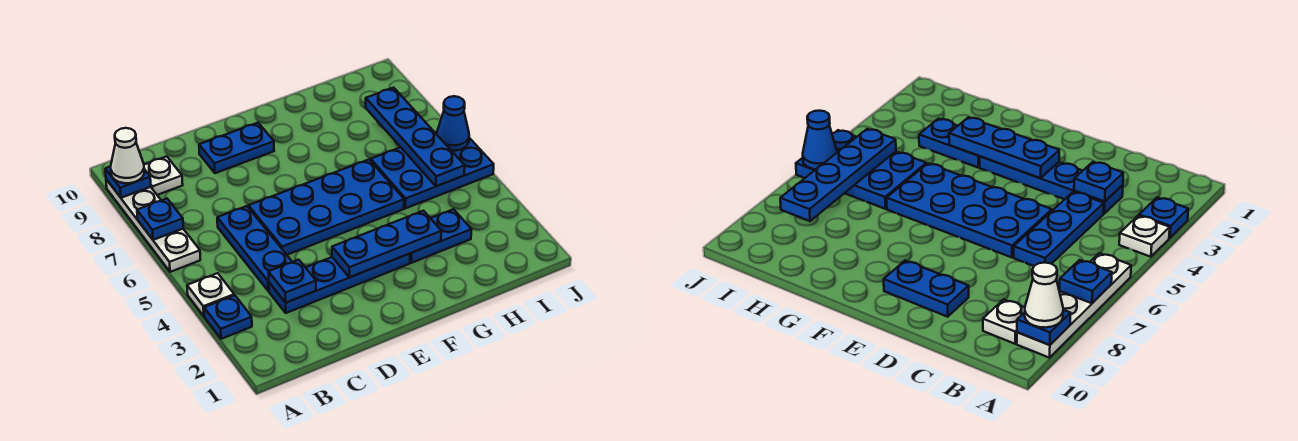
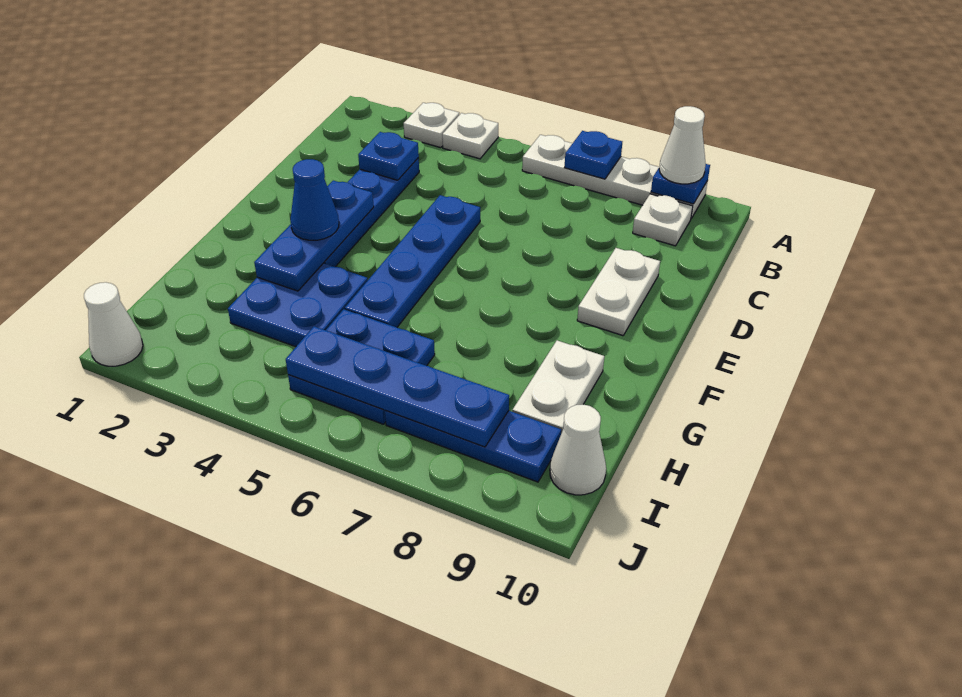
blue 1x1 plate [204,295,252,339] -> white 1x1 plate [404,103,459,148]
blue 1x3 plate [217,206,292,291] -> blue 1x3 plate moved to [385,410,561,482]
blue 2x4 plate [249,160,404,255] -> blue 1x4 plate [345,195,480,327]
blue 1x2 plate [199,123,274,173] -> white 1x2 plate [577,248,660,336]
blue 1x2 plate [410,209,471,263] -> blue 2x2 plate [228,263,368,347]
none -> white 1x2 plate [512,340,604,434]
blue 2x3 plate [371,138,494,208] -> blue 2x2 plate [288,309,435,424]
none -> white 1x1 cone [550,404,606,495]
none -> white 1x1 cone [84,282,143,366]
blue 1x1 cone [437,96,469,151] -> blue 1x1 cone moved to [290,159,339,240]

